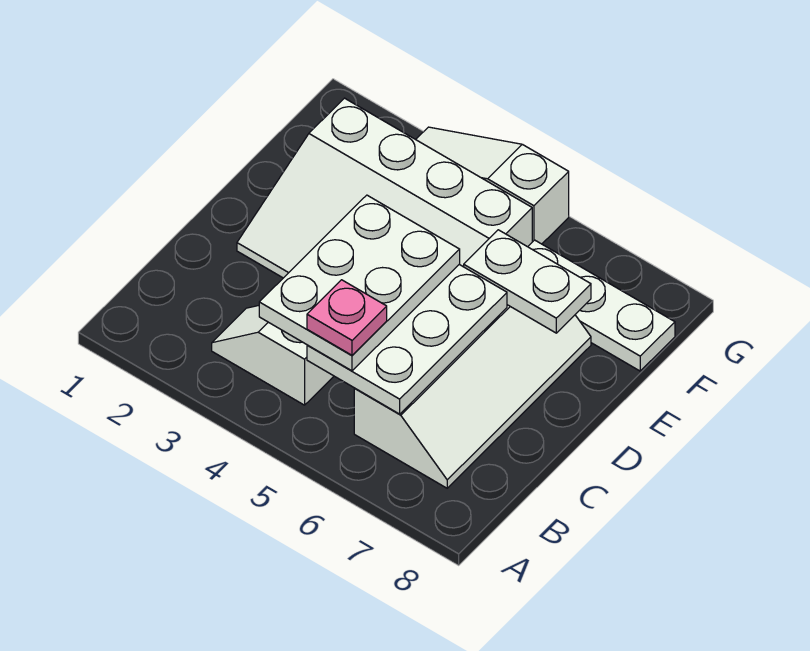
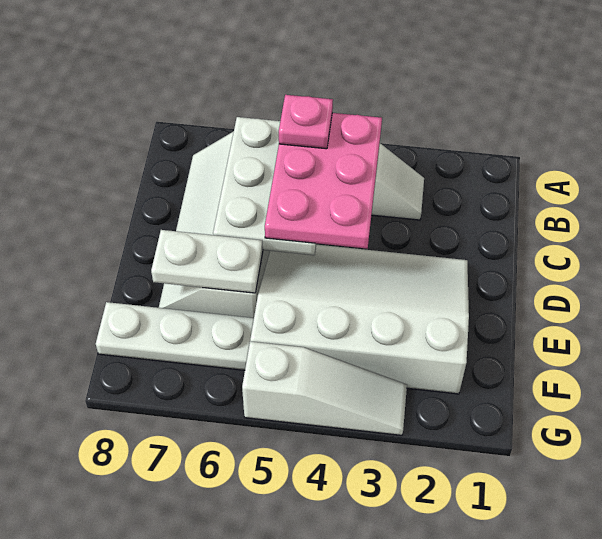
white 2x3 plate [259,195,460,371] -> pink 2x3 plate [265,113,382,248]

